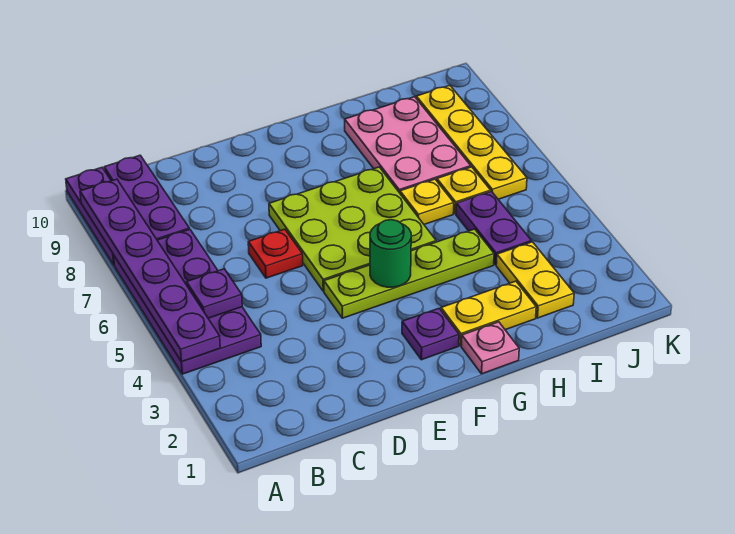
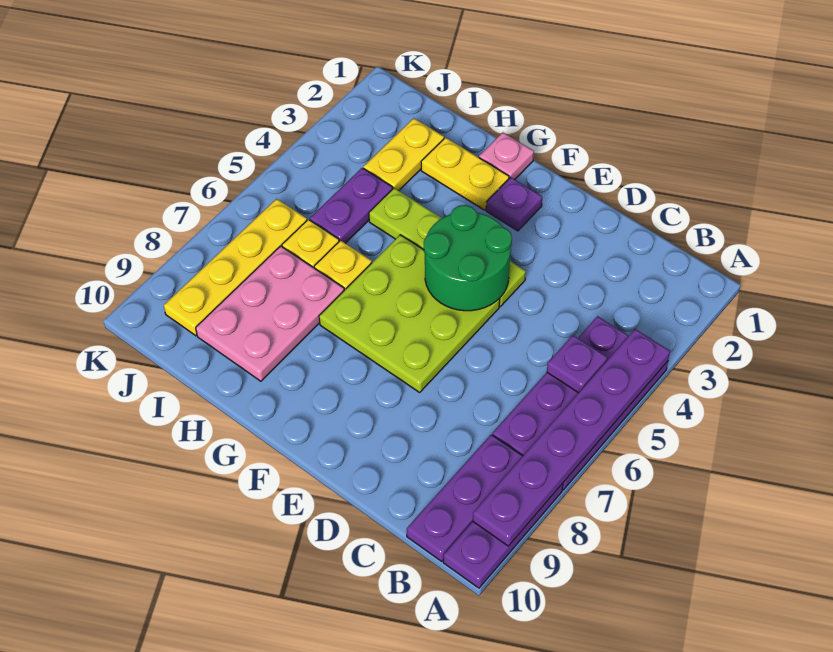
red 1x1 plate [248,229,303,278] -> none
green 1x1 round brick [370,220,411,287] -> green 2x2 round brick [424,205,512,311]

